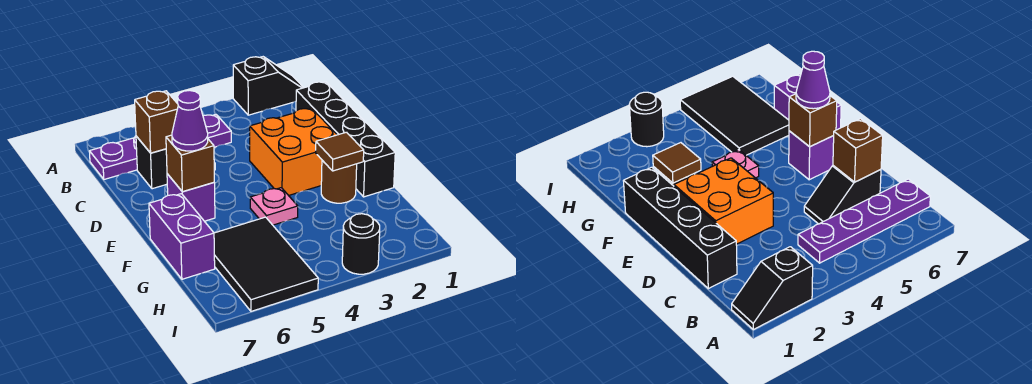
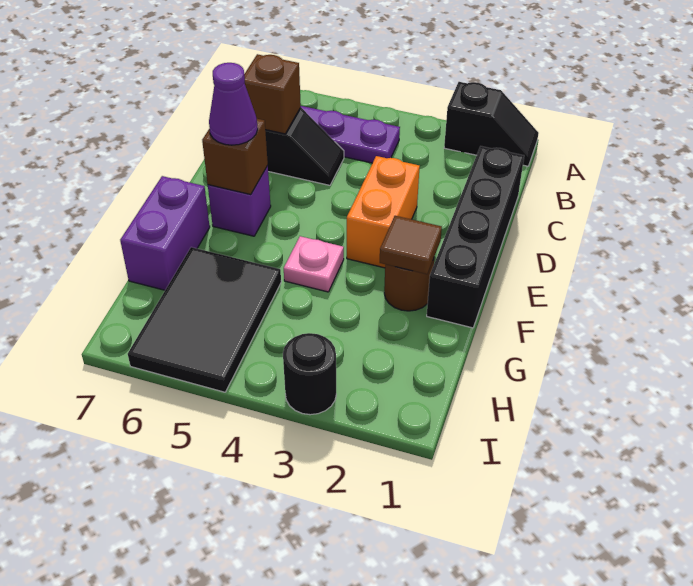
orange 2x2 brick [250,108,337,195] -> orange 1x2 brick [347,156,420,268]

